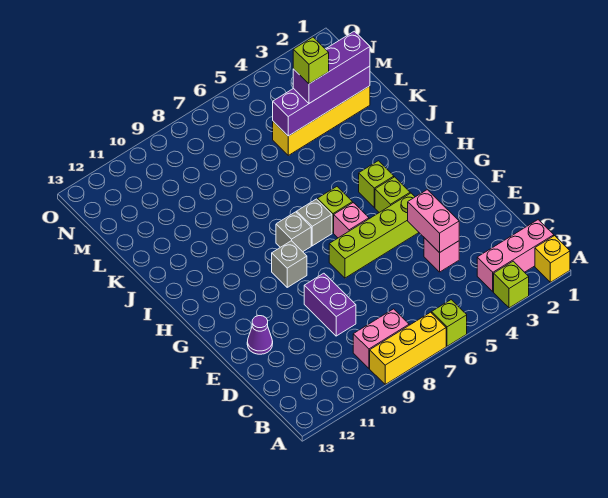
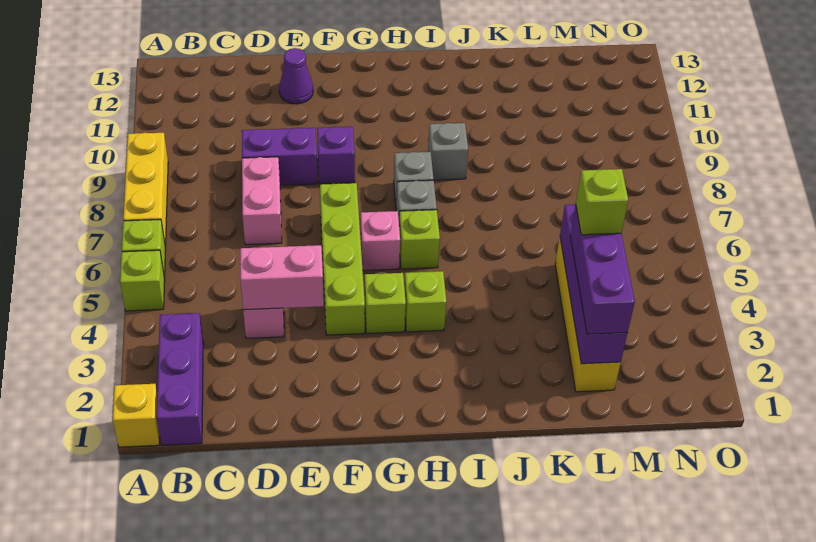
lime 1x1 brick [494,261,529,308] -> lime 1x1 brick moved to [120,250,165,311]
pink 1x3 brick [477,220,554,292] -> purple 1x3 brick [157,313,203,445]
pink 1x2 brick [353,309,409,368] -> pink 1x2 brick moved to [242,157,282,245]
none -> purple 1x1 brick [317,126,355,184]
grey 1x1 brick [272,241,307,287] -> grey 1x1 brick moved to [428,123,468,180]

